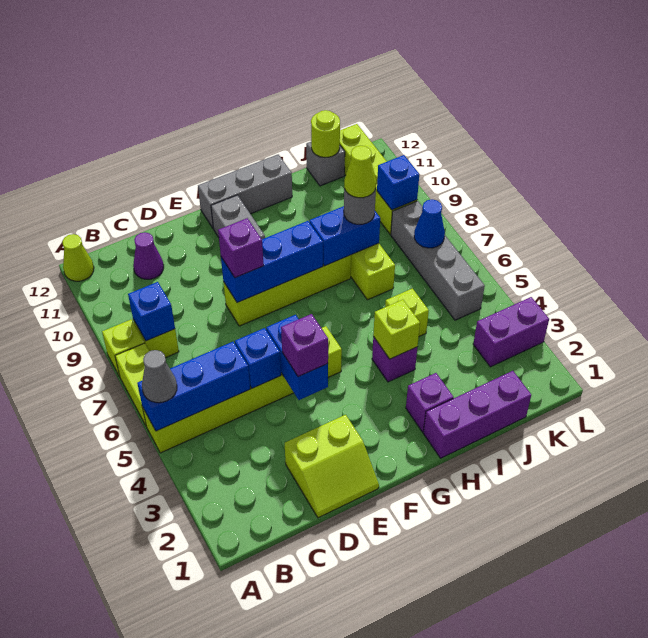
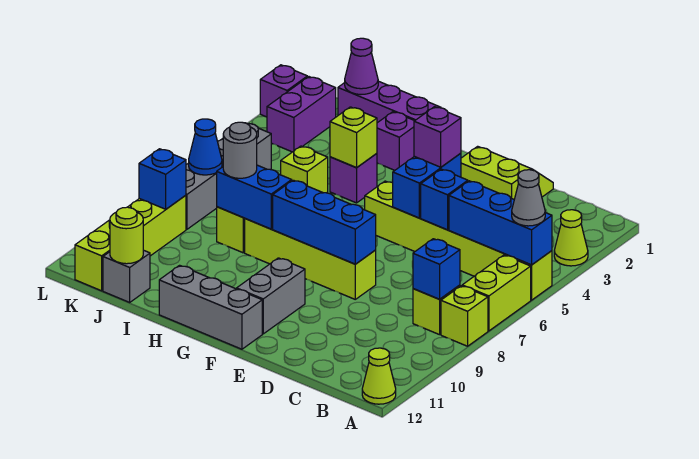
purple 1x1 cone [133,232,164,279] -> purple 1x1 cone moved to [345,38,378,94]
purple 1x1 brick [218,218,264,278] -> purple 1x1 brick moved to [260,65,307,117]
lime 1x1 cone [344,146,376,198] -> lime 1x1 cone moved to [554,210,588,266]
purple 1x2 brick [473,297,549,367] -> purple 1x2 brick turned to [267,77,336,152]

